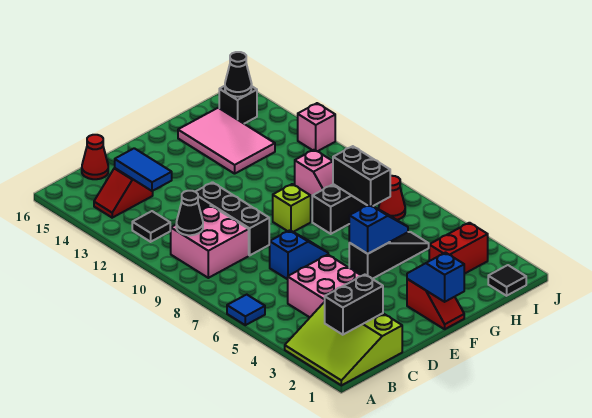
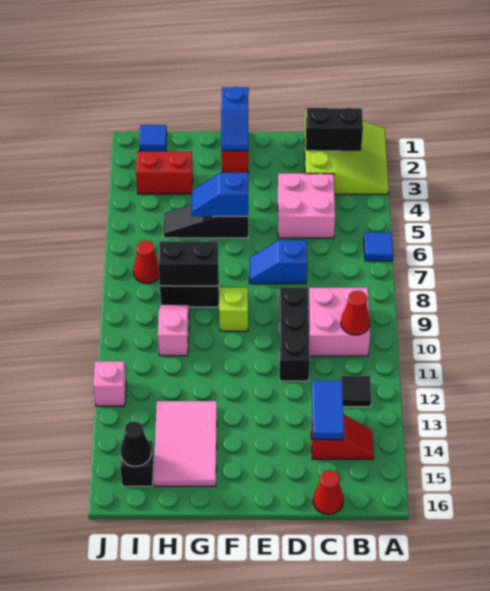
black 1x1 cone [176,191,203,235] -> red 1x1 cone [341,291,370,335]
black 1x2 brick [333,146,390,206] -> black 1x2 brick turned to [158,241,218,286]
black 1x1 tile [488,265,526,296] -> blue 1x1 tile [139,125,167,152]

